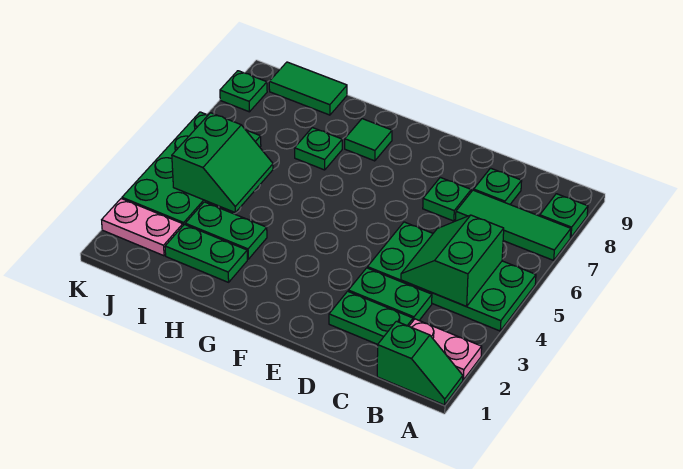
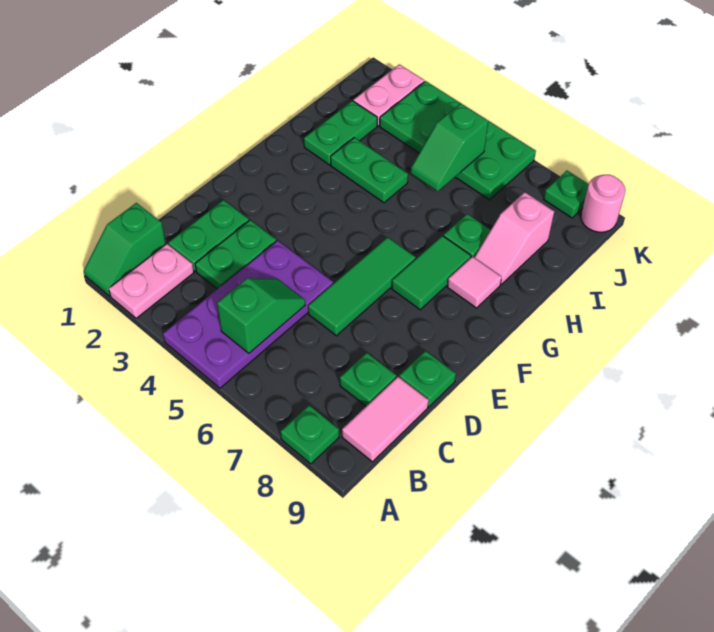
green 2x4 plate [367,222,536,331] -> purple 2x4 plate [163,240,333,388]
green 1x3 tile [456,190,571,260] -> green 1x3 tile moved to [308,237,416,336]
green 2x2 slope [401,215,504,306] -> green 1x2 slope [217,278,305,353]
none -> pink 1x2 tile [342,377,429,462]
green 1x1 plate [423,177,471,221] -> green 1x1 plate moved to [399,351,456,407]
green 1x1 tile [345,119,392,161] -> pink 1x1 tile [447,257,502,308]
green 1x2 plate [185,202,267,259] -> green 1x2 plate turned to [331,138,408,203]
none -> pink 1x2 slope [474,192,554,284]
green 2x2 slope [172,113,273,212] -> green 1x2 slope [411,103,488,191]
green 1x2 tile [269,62,347,115] -> green 1x2 tile moved to [392,236,471,310]
none -> pink 1x1 round brick [581,175,625,232]

